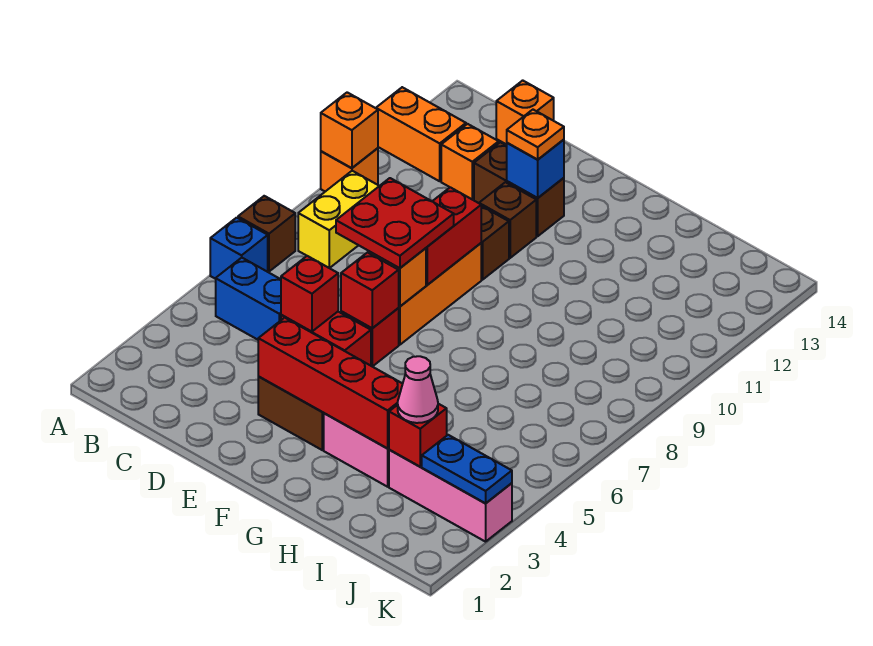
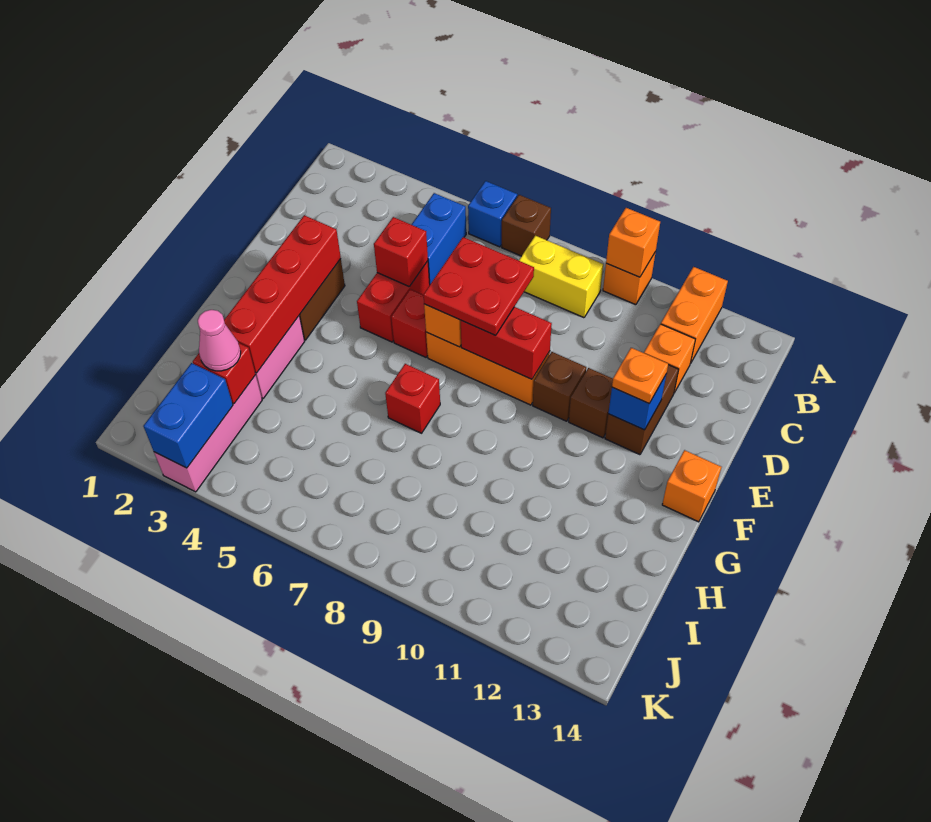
orange 1x1 brick [496,80,554,145] -> orange 1x1 brick moved to [662,450,721,522]
red 1x1 brick [341,253,399,328] -> red 1x1 brick moved to [385,364,440,433]
blue 1x2 plate [422,435,512,503] -> blue 1x2 brick [143,363,233,468]

